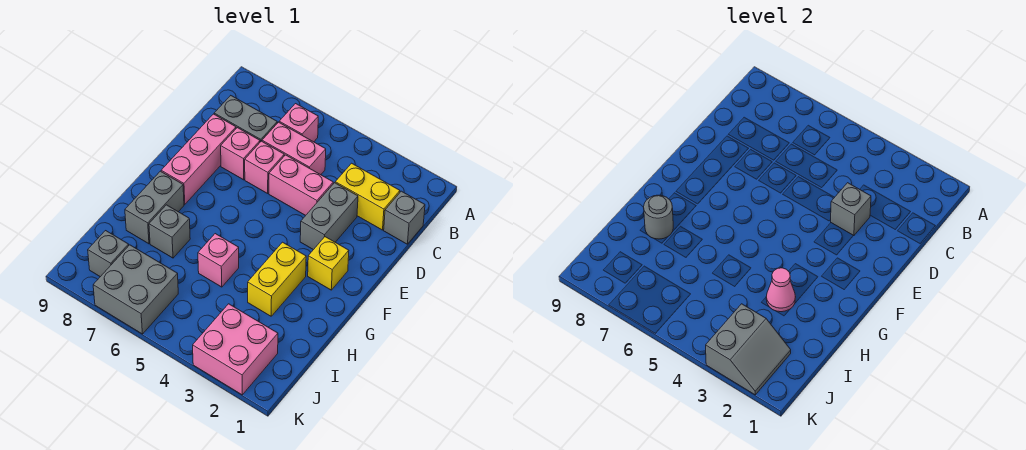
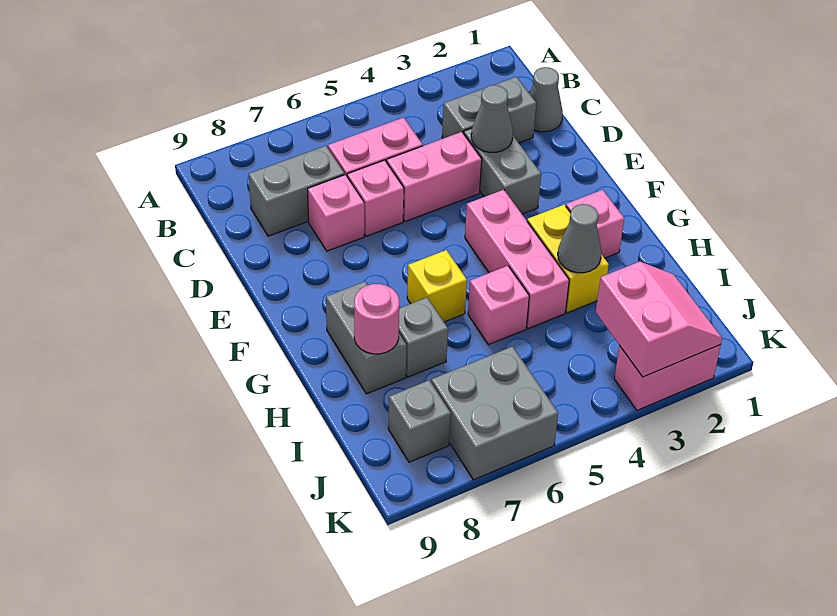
pink 1x1 brick [279,104,318,142] -> pink 1x1 brick moved to [566,190,624,258]
grey 1x1 brick [384,191,425,244] -> grey 1x1 cone [530,67,563,132]
yellow 1x2 brick [335,163,400,230] -> grey 1x2 brick [442,77,536,143]
grey 1x1 brick [831,183,871,236] -> grey 1x1 cone [471,85,513,152]
pink 1x3 brick [161,114,236,204] -> pink 1x3 brick moved to [465,190,569,329]
yellow 1x1 brick [308,237,349,290] -> yellow 1x1 brick moved to [407,250,467,322]
pink 1x1 cone [766,268,795,312] -> grey 1x1 cone [558,204,601,273]
grey 1x1 round brick [644,195,673,239] -> pink 1x1 round brick [354,284,399,354]
pink 2x2 brick [193,304,278,395] -> pink 1x2 brick [614,345,721,410]
grey 2x2 slope [706,304,791,395] -> pink 2x2 slope [596,262,722,377]

